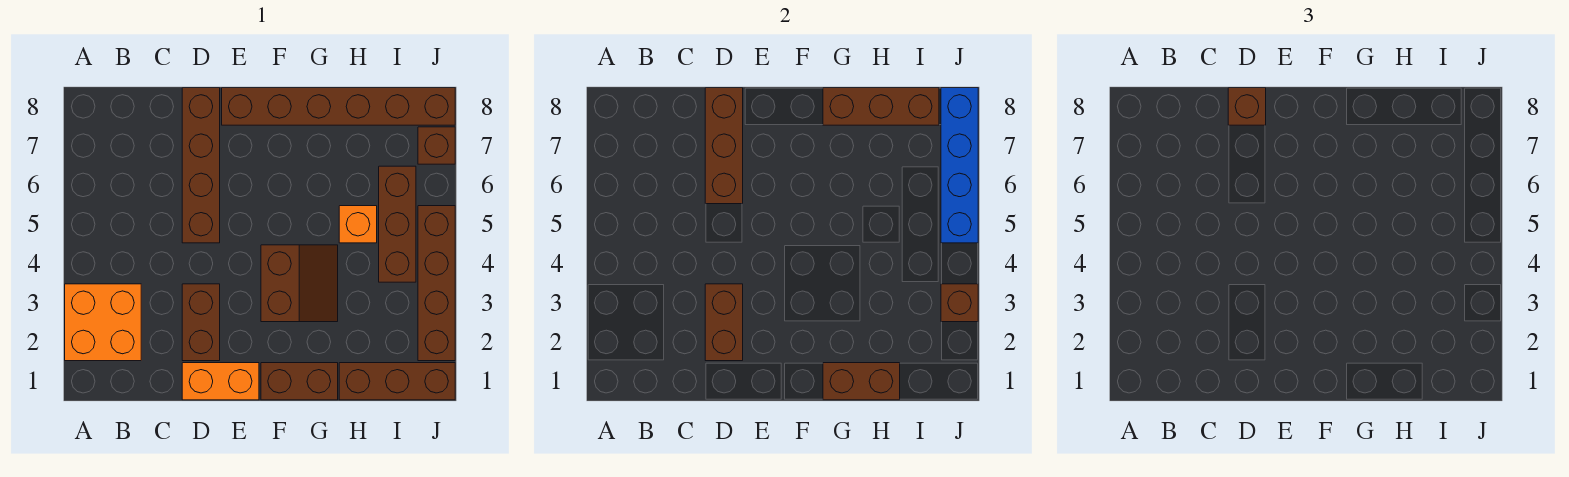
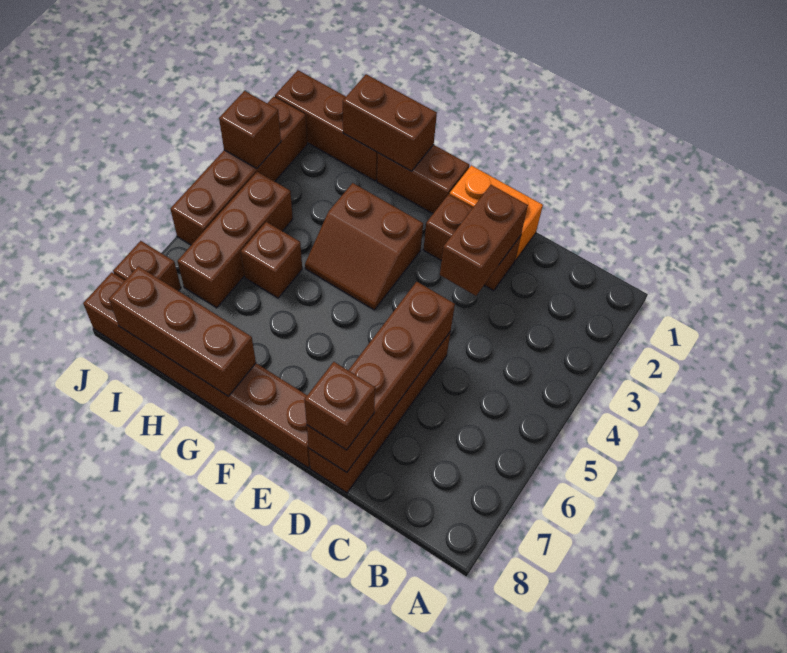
orange 2x2 brick [65,284,141,361] -> none
brown 1x2 brick [182,284,220,361] -> brown 1x2 brick turned to [423,194,521,291]
brown 1x3 brick [705,88,743,204] -> brown 1x4 brick [307,282,455,472]
brown 2x2 slope [261,245,338,322] -> brown 2x2 slope turned to [305,183,423,310]
orange 1x1 brick [339,206,377,243] -> brown 1x1 brick [241,222,302,298]
blue 1x4 brick [941,88,978,243] -> none

